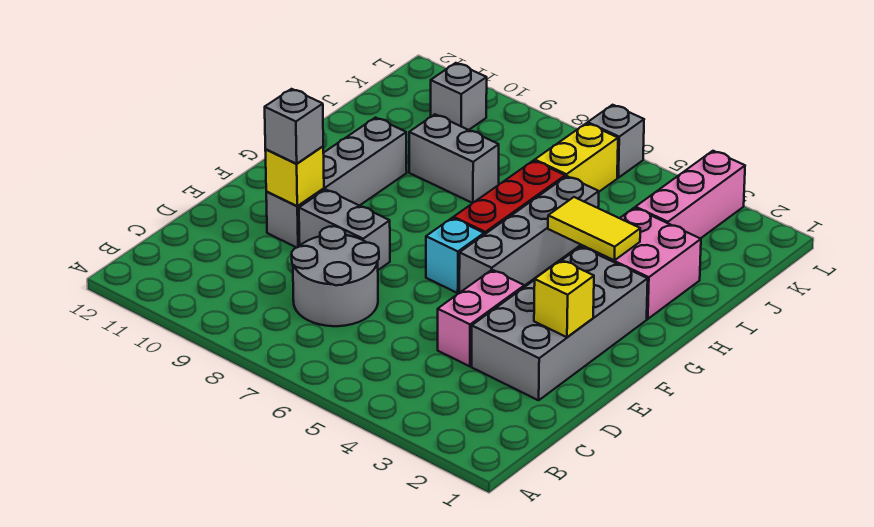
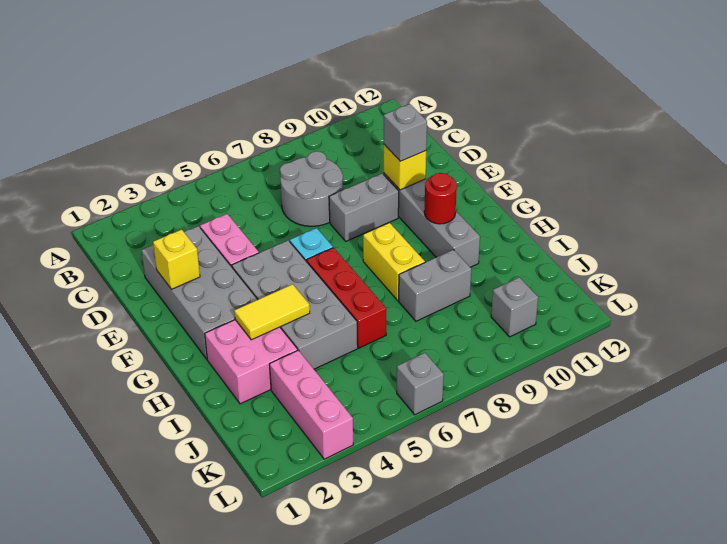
grey 1x4 brick [459,176,599,293] -> grey 2x4 brick [232,241,358,369]
none -> red 1x1 round brick [424,173,457,224]
yellow 1x2 brick [535,123,618,192] -> yellow 1x2 brick moved to [363,223,425,301]

